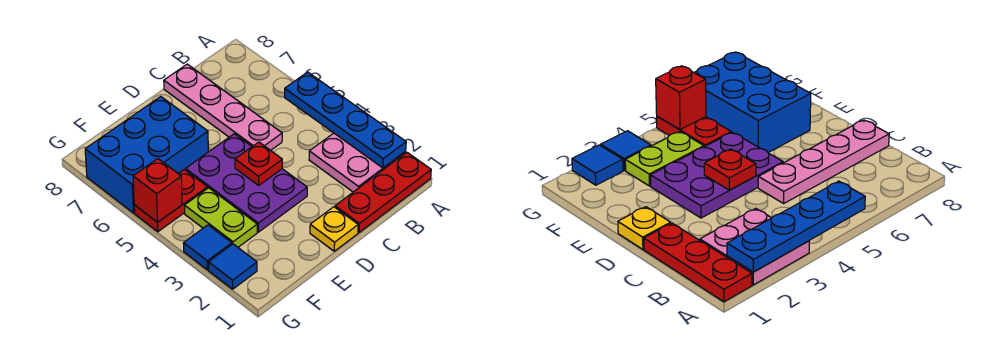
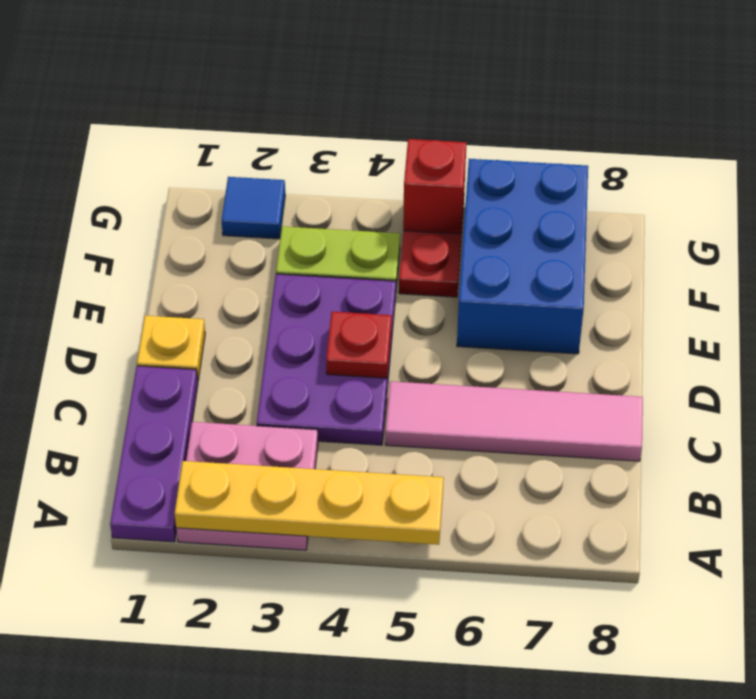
red 1x3 plate [335,152,431,233] -> purple 1x3 plate [110,366,198,542]
blue 1x4 plate [284,72,406,168] -> yellow 1x4 plate [175,461,444,545]
pink 1x4 plate [164,64,282,150] -> pink 1x4 tile [385,381,643,461]
purple 2x3 plate [186,134,307,232] -> purple 2x3 plate turned to [257,274,396,445]
blue 1x1 tile [183,225,232,270] -> none

